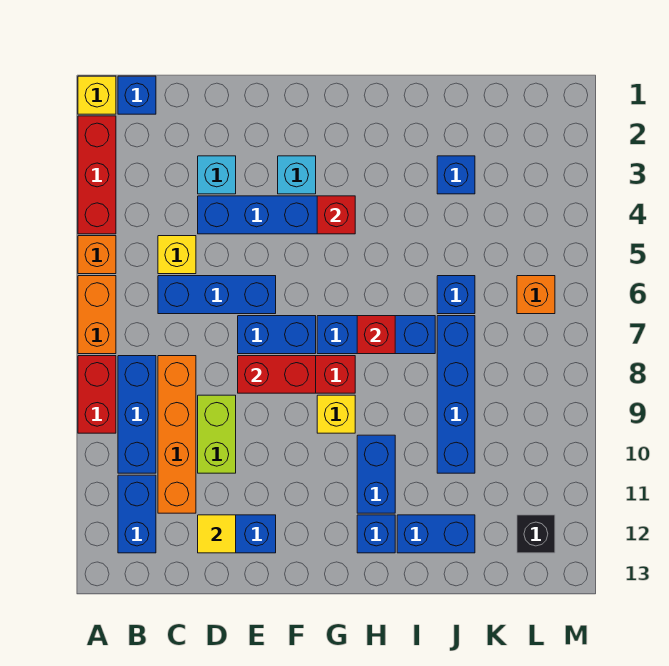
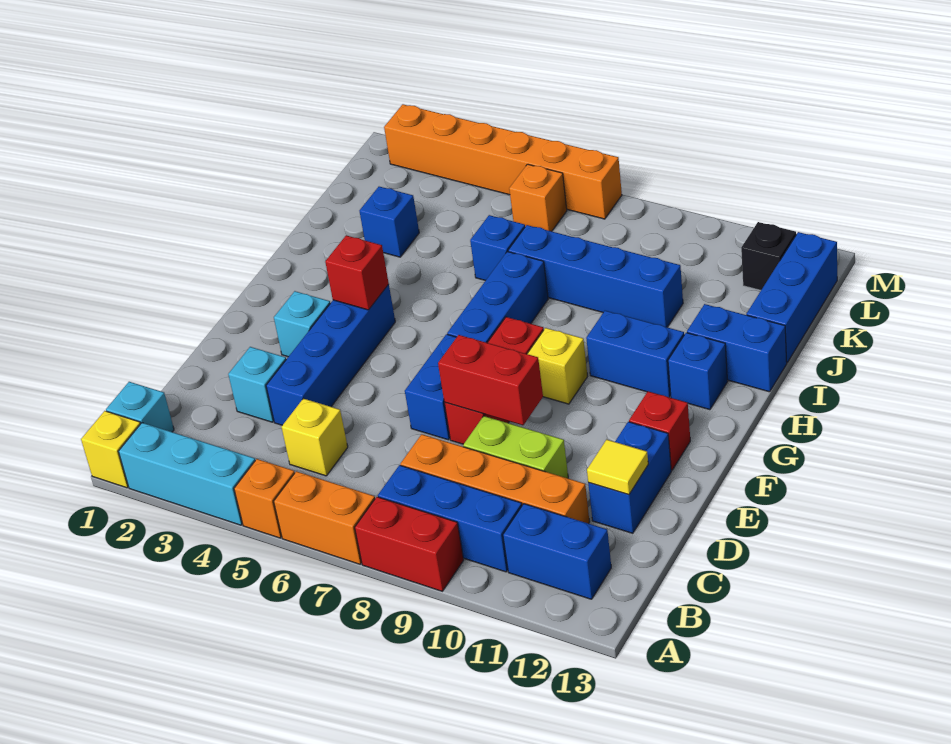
red 1x3 brick [78,116,116,234] -> cyan 1x3 brick [119,423,255,525]
blue 1x1 brick [118,76,156,114] -> cyan 1x1 brick [106,382,174,432]
blue 1x3 brick [158,276,276,314] -> blue 1x3 brick moved to [746,232,837,362]
red 1x2 brick [238,356,316,393] -> red 1x2 brick turned to [438,335,543,425]
red 1x1 brick [357,316,395,354] -> red 1x1 brick moved to [629,392,690,470]
blue 1x2 brick [397,515,475,553] -> blue 1x2 brick turned to [687,304,787,392]
none -> orange 1x6 brick [384,104,622,219]

